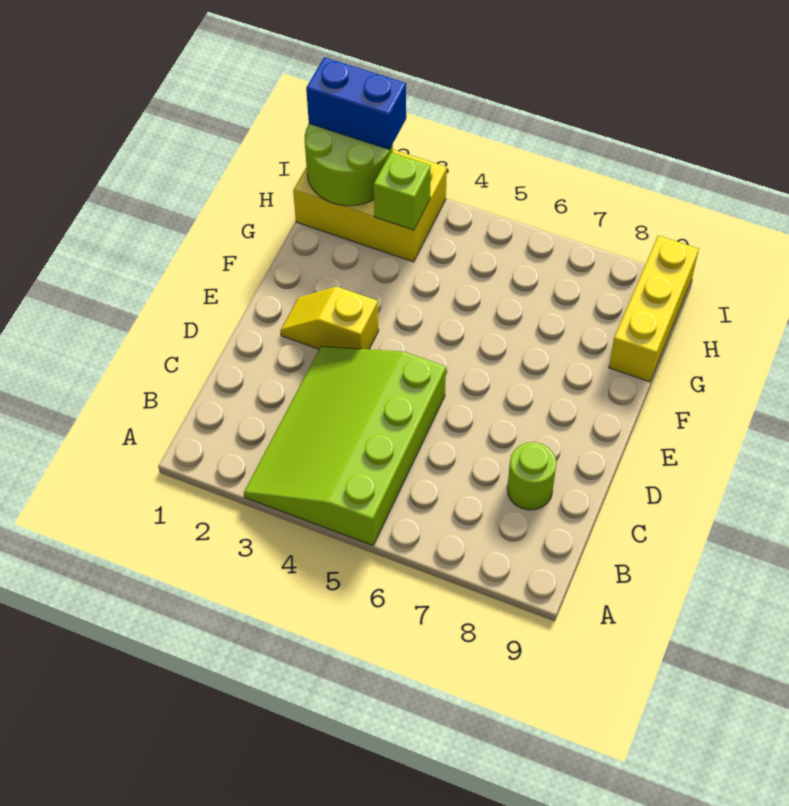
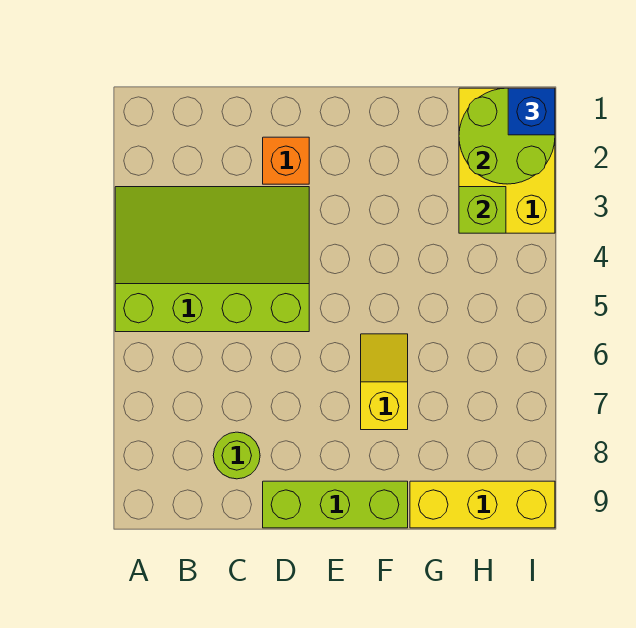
none -> orange 1x1 brick [263,137,309,184]
none -> lime 1x3 brick [263,481,408,528]
yellow 1x2 slope [280,287,379,349] -> yellow 1x2 slope moved to [361,334,408,430]
blue 1x2 brick [306,57,406,150] -> blue 1x1 brick [508,88,555,135]

